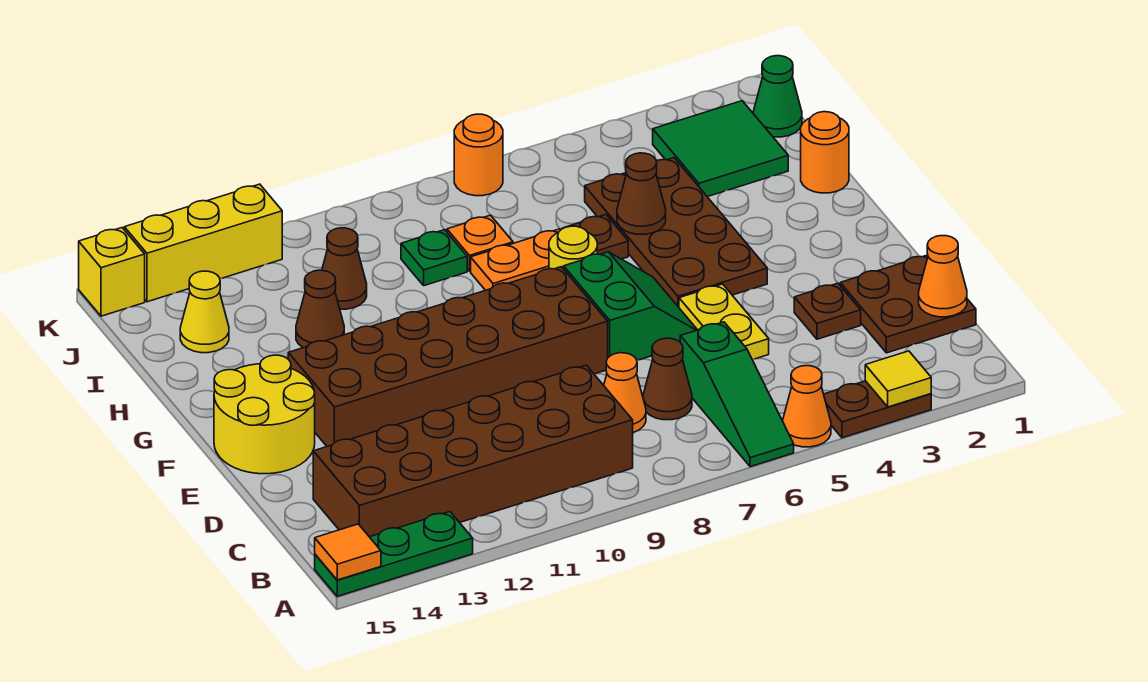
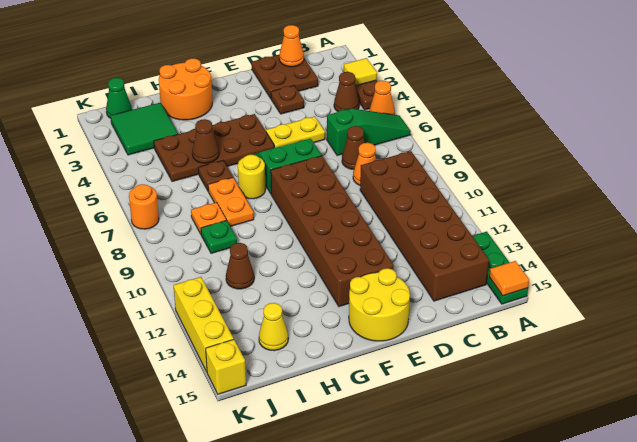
orange 1x1 round brick [801,112,849,193] -> orange 2x2 round brick [159,59,212,120]
brown 1x1 cone [296,270,344,348] -> brown 1x1 cone moved to [334,72,359,111]

